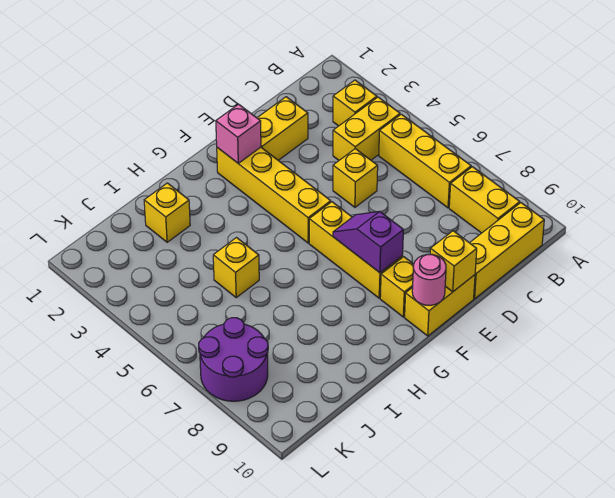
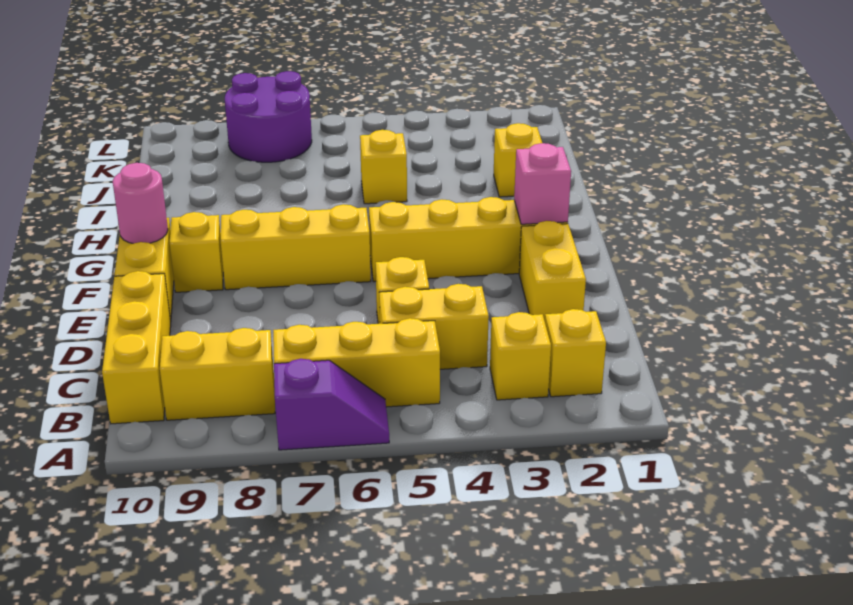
yellow 1x2 brick [333,97,400,160] -> yellow 1x2 brick turned to [379,284,489,369]
yellow 1x1 brick [430,231,477,292] -> yellow 1x1 brick moved to [545,309,606,397]
purple 1x2 slope [333,211,403,273] -> purple 1x2 slope moved to [274,359,389,450]

